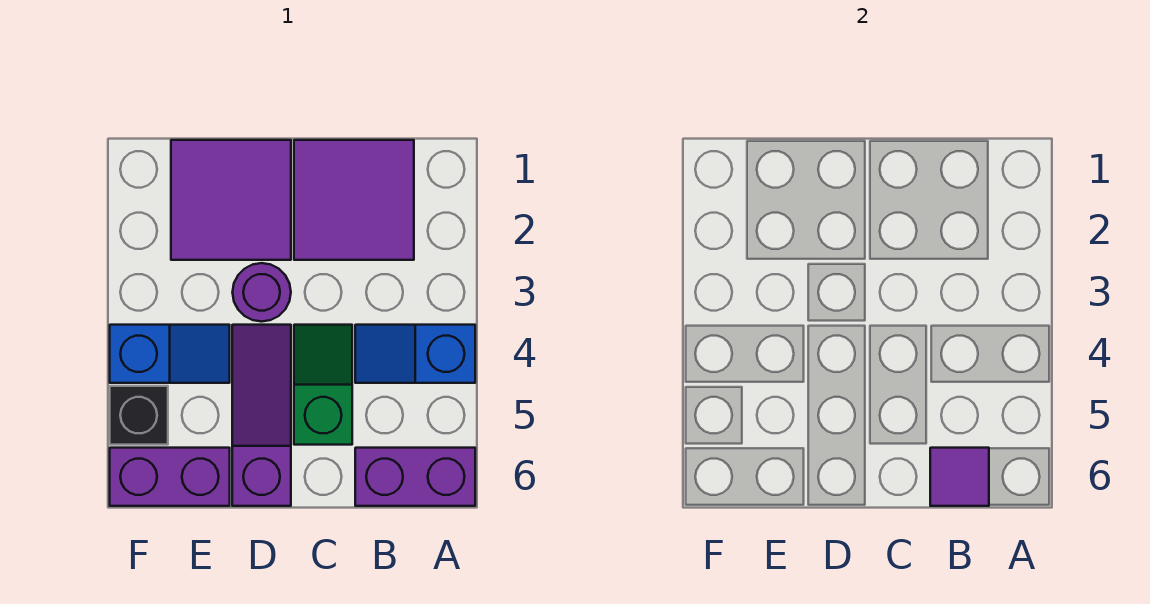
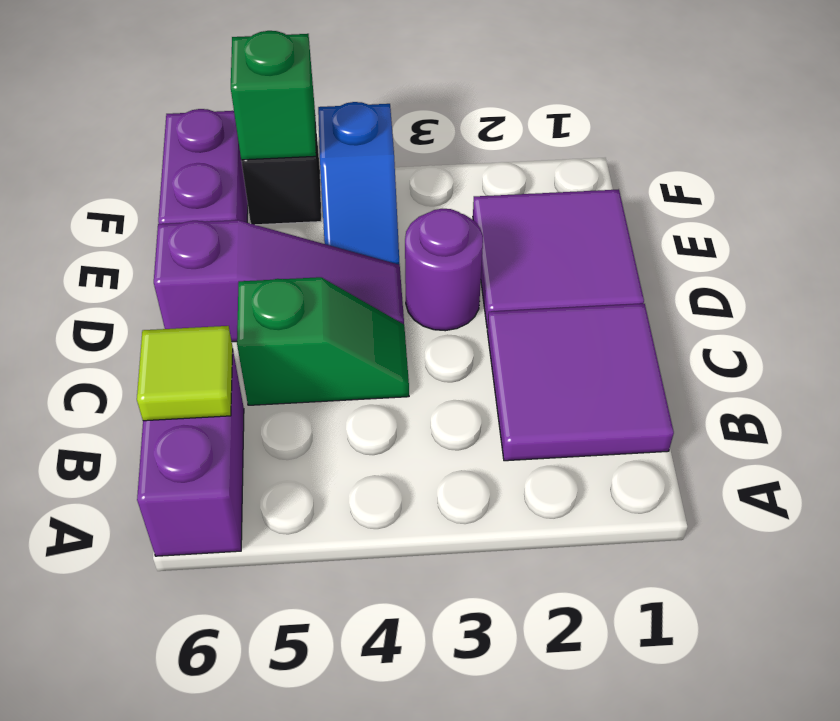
blue 1x2 slope [355,325,475,383] -> none
purple 1x1 tile [930,448,989,506] -> lime 1x1 tile [137,326,233,421]
none -> green 1x1 brick [231,31,316,160]

